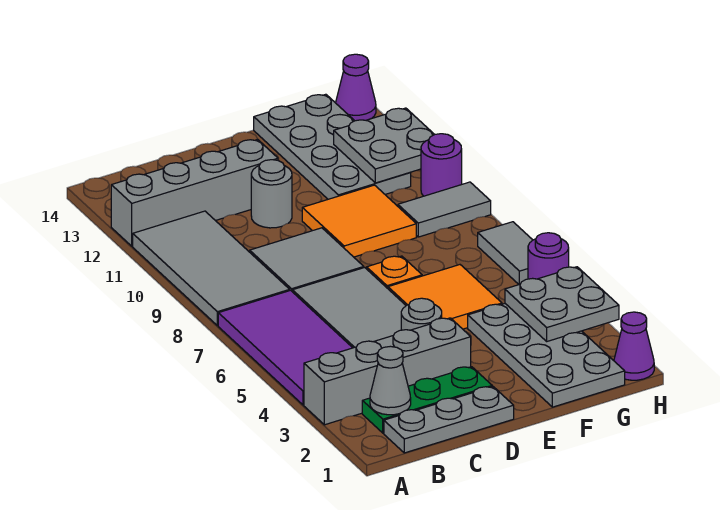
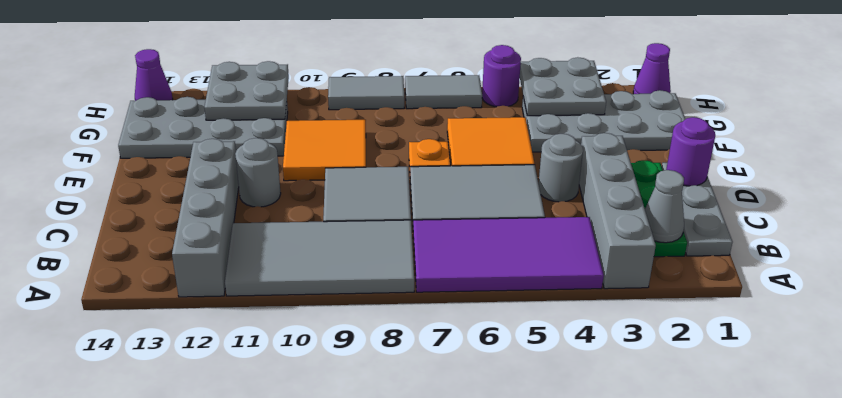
grey 1x2 tile [398,182,491,237] -> grey 1x2 tile turned to [328,76,404,110]
purple 1x1 round brick [421,134,462,196] -> purple 1x1 round brick moved to [666,117,715,186]

